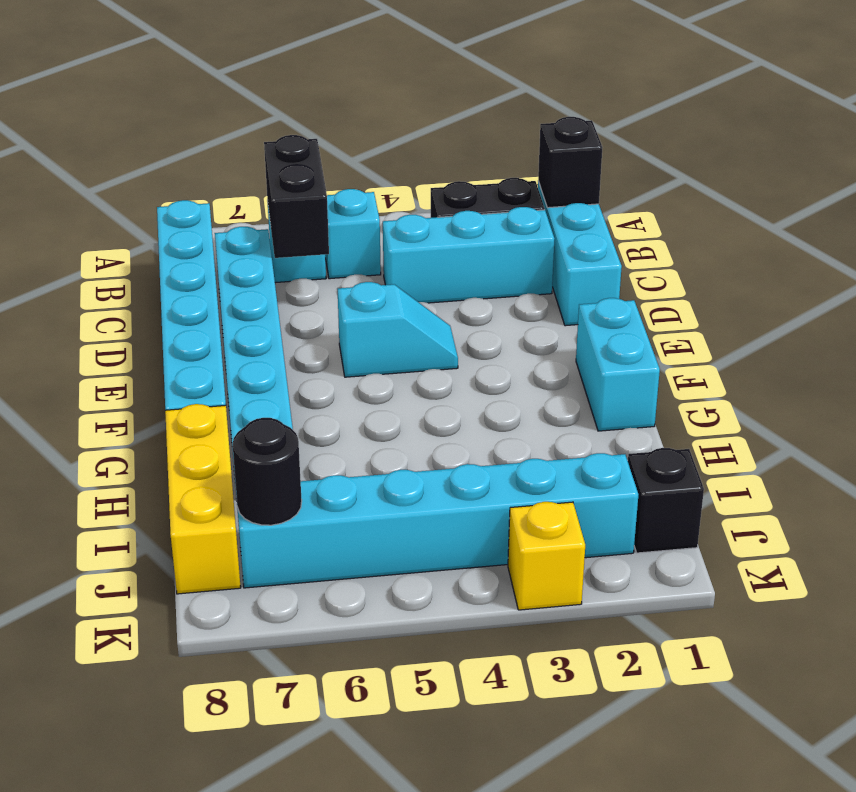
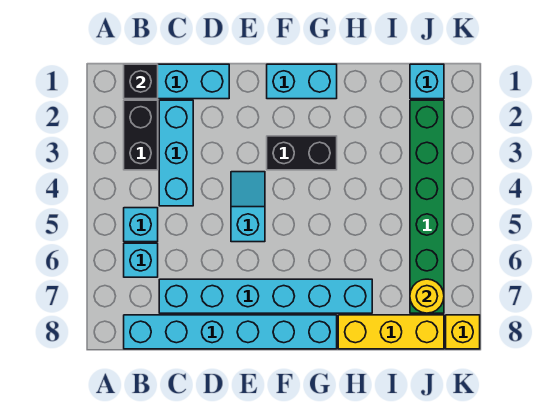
black 1x2 brick [264,135,329,258] -> black 1x2 brick moved to [267,136,337,170]
black 1x1 brick [628,448,704,553] -> cyan 1x1 brick [410,64,444,99]
cyan 1x6 brick [237,453,638,588] -> green 1x6 brick [410,100,444,313]
black 1x1 round brick [232,418,302,525] -> yellow 1x1 round brick [410,279,444,313]
yellow 1x1 brick [508,502,585,610] -> yellow 1x1 brick moved to [446,315,480,349]

